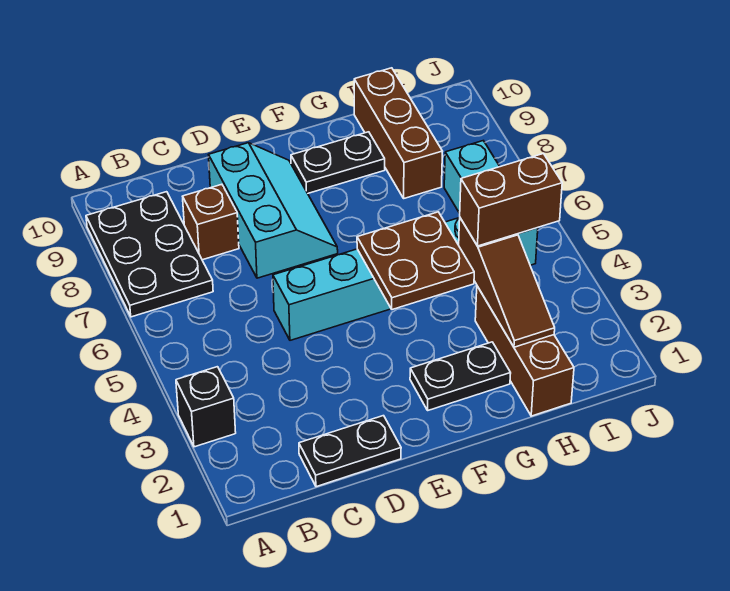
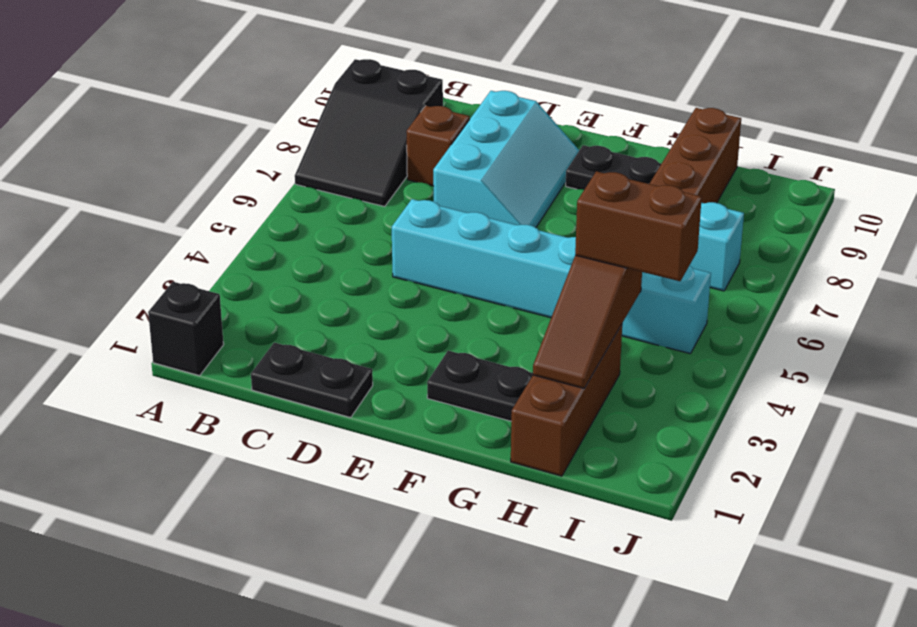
black 1x1 brick [176,367,236,447] -> black 1x1 brick moved to [148,282,224,376]
black 2x3 plate [86,192,213,317] -> black 2x3 slope [295,59,443,206]
brown 2x2 plate [357,212,474,310] -> none

